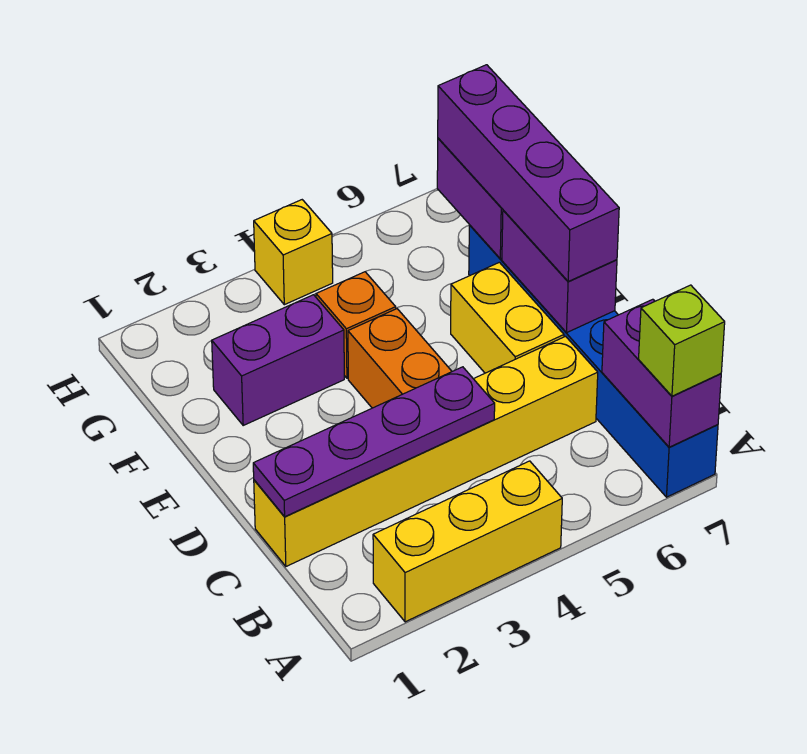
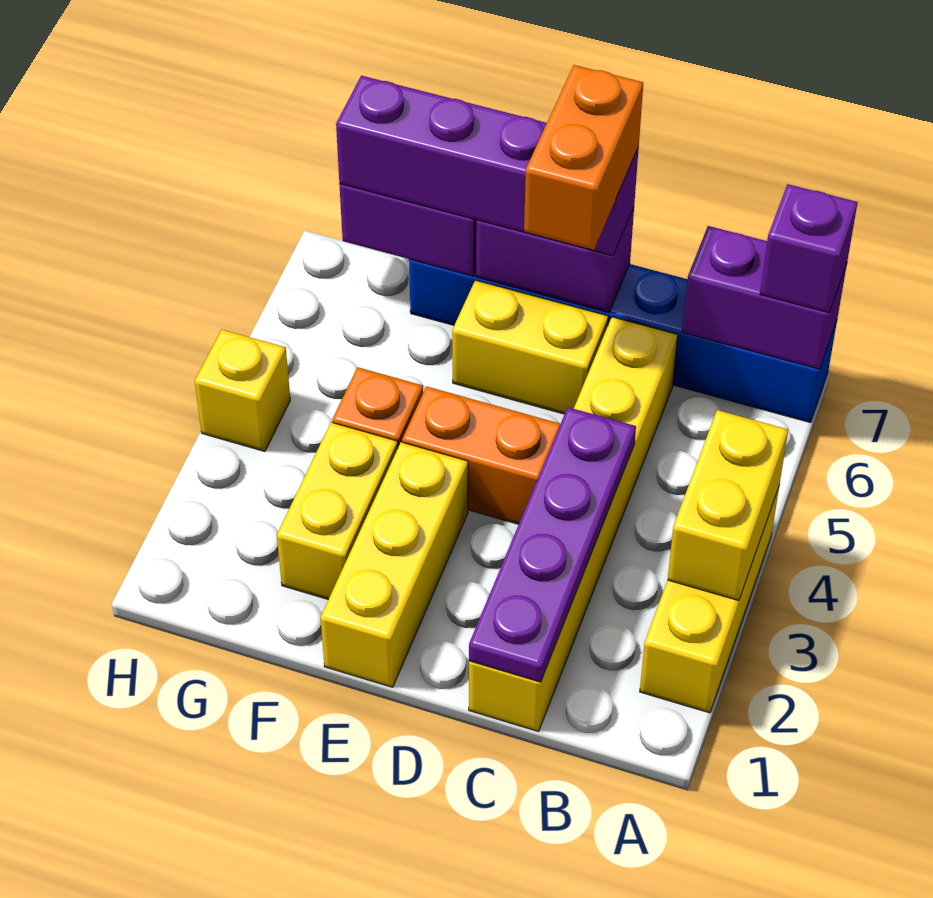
none -> yellow 1x2 brick [668,410,788,600]
lime 1x1 brick [639,285,725,396] -> purple 1x1 brick [760,184,858,313]
none -> orange 1x2 brick [524,65,643,250]
none -> yellow 1x3 brick [321,442,468,687]
purple 1x2 brick [212,295,344,425] -> yellow 1x2 brick [277,422,398,599]

